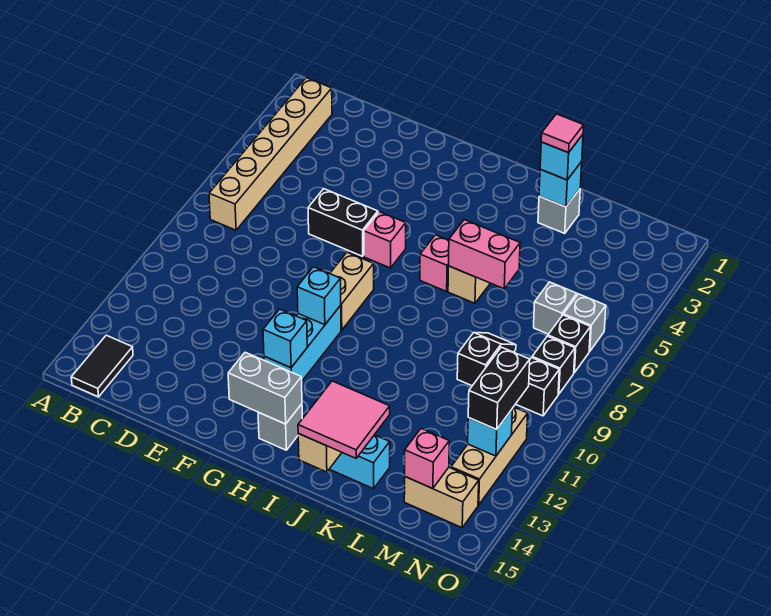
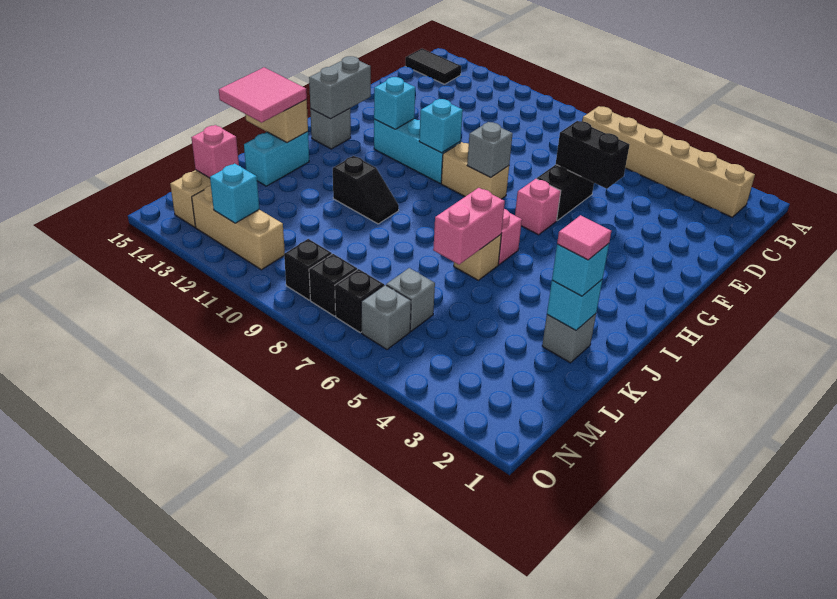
none -> grey 1x1 brick [467,122,513,178]
black 1x2 slope [457,333,516,386] -> black 1x2 slope moved to [333,156,399,224]
black 1x2 brick [468,347,530,429] -> black 1x2 brick moved to [556,121,630,189]

